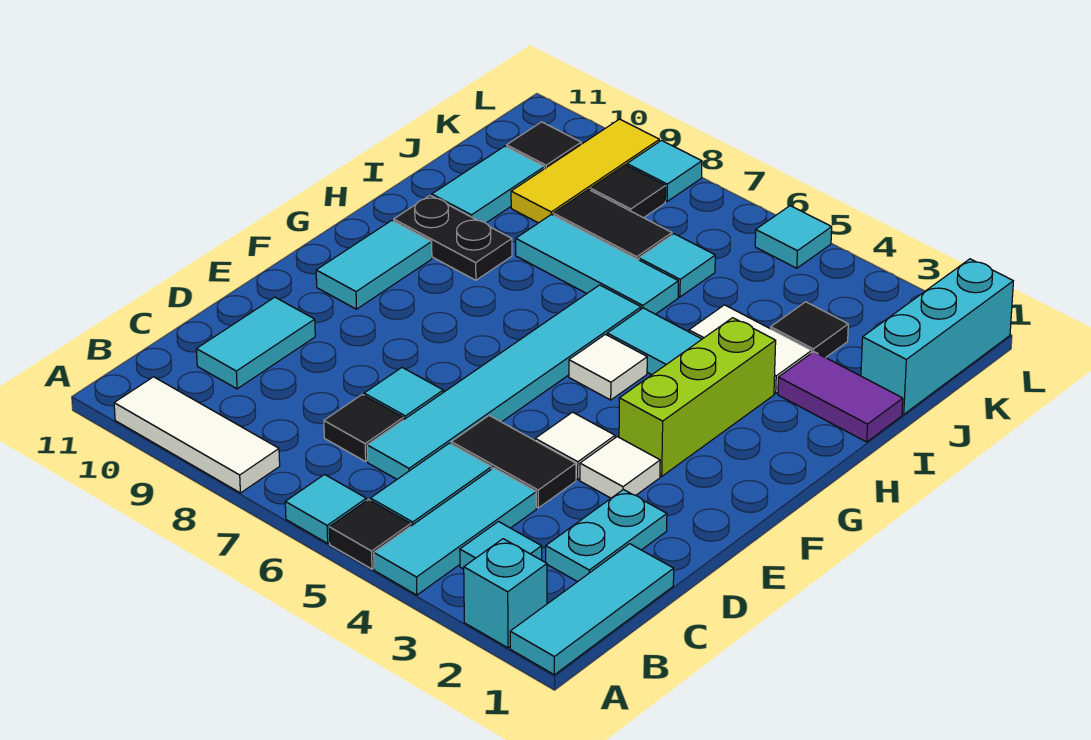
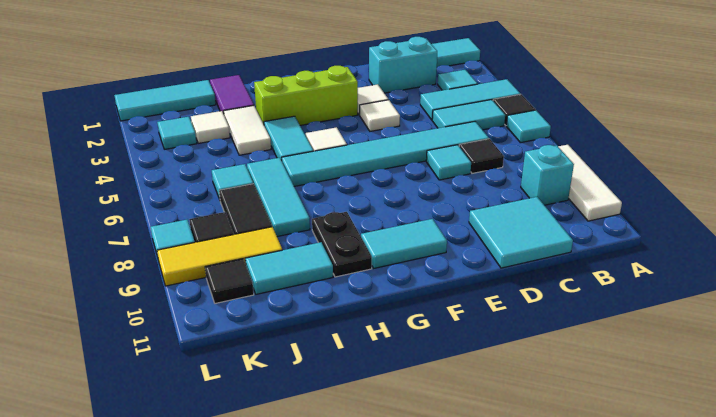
cyan 1x1 brick [464,539,547,648] -> cyan 1x1 brick moved to [521,145,574,205]
cyan 1x2 plate [546,490,667,582] -> cyan 1x2 brick [369,37,437,93]
cyan 1x2 tile [196,297,315,389] -> cyan 2x2 tile [469,197,573,268]
black 1x2 tile [451,416,576,508] -> none
cyan 1x3 brick [861,259,1013,414] -> cyan 1x3 tile [114,80,216,121]
black 1x1 tile [771,302,848,358] -> white 1x1 tile [191,111,230,143]
cyan 1x1 tile [755,206,832,268] -> cyan 1x1 tile moved to [157,117,197,149]

